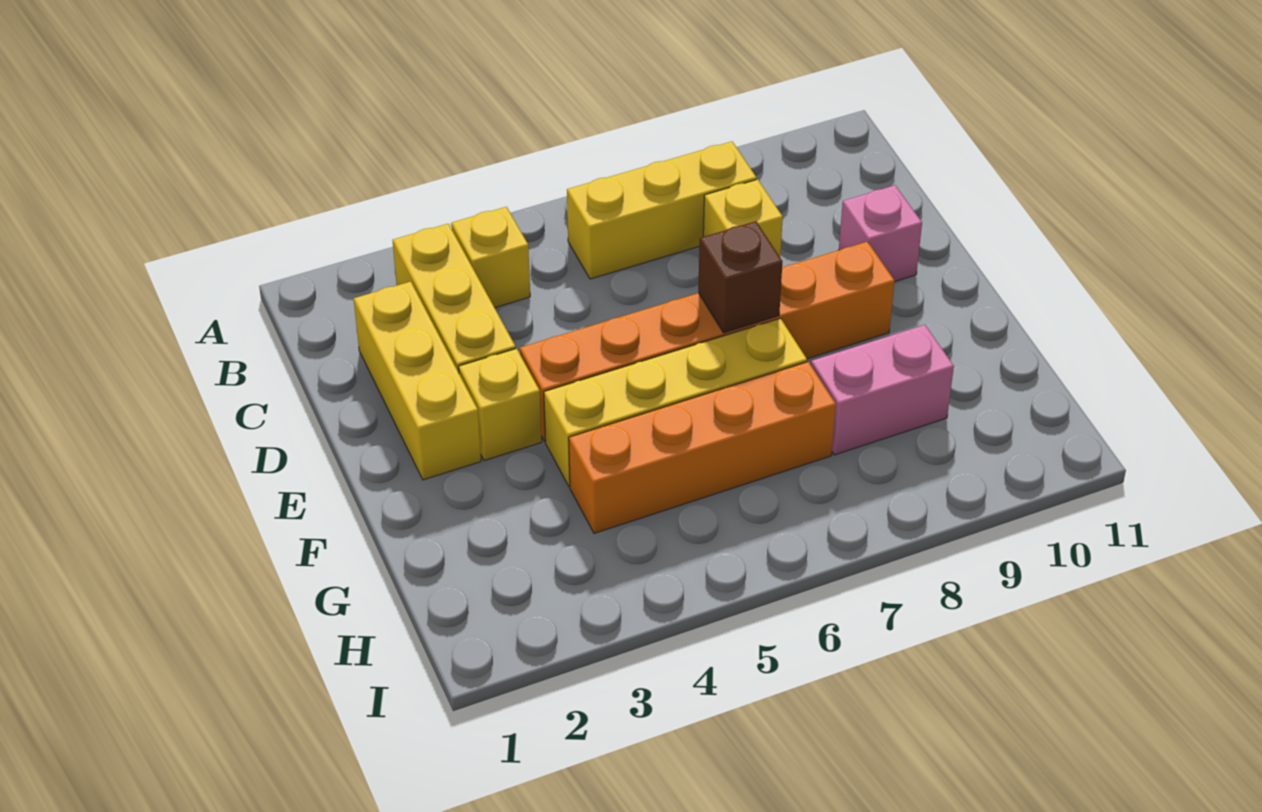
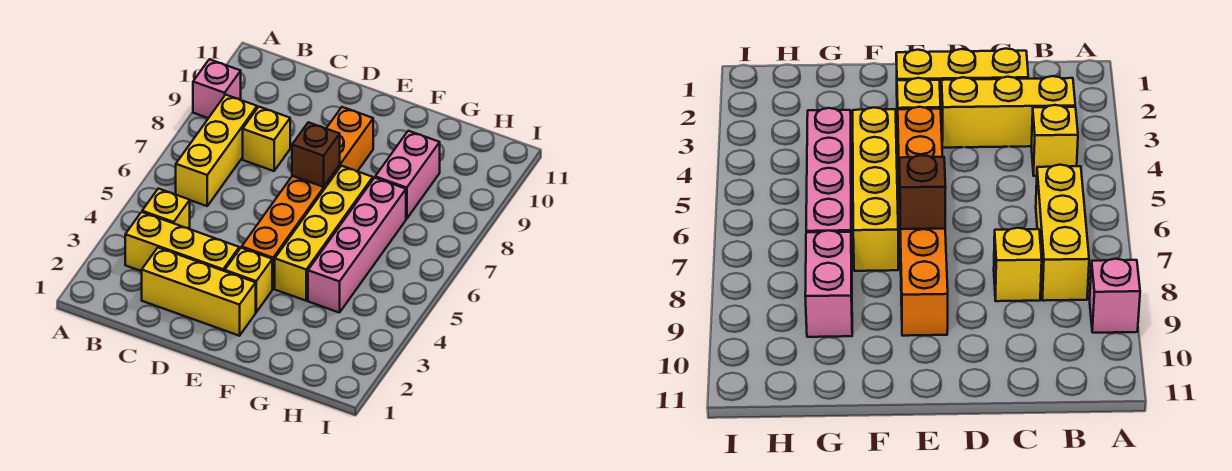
pink 1x1 brick [839,185,922,281] -> pink 1x1 brick moved to [193,59,241,118]
orange 1x4 brick [569,362,836,533] -> pink 1x4 brick [308,178,406,313]

